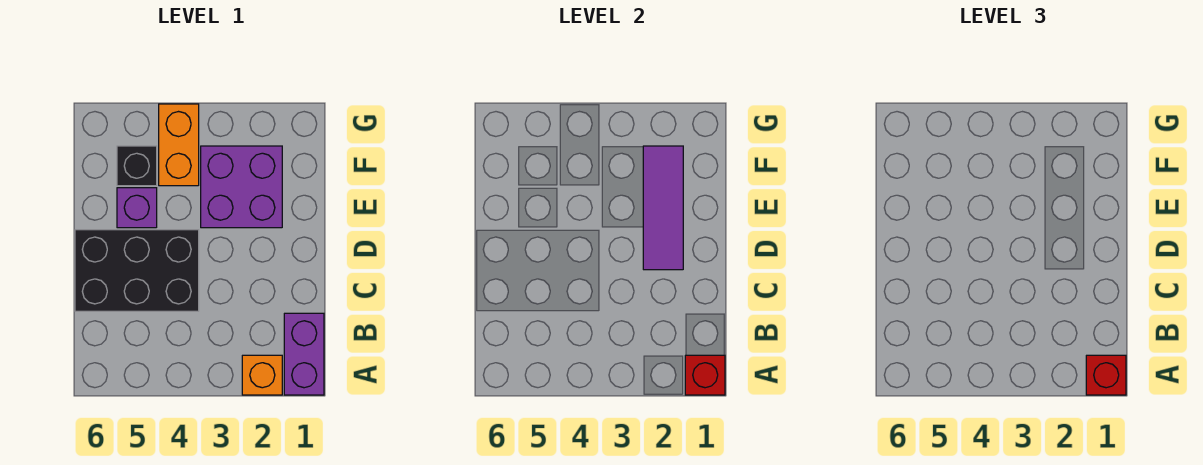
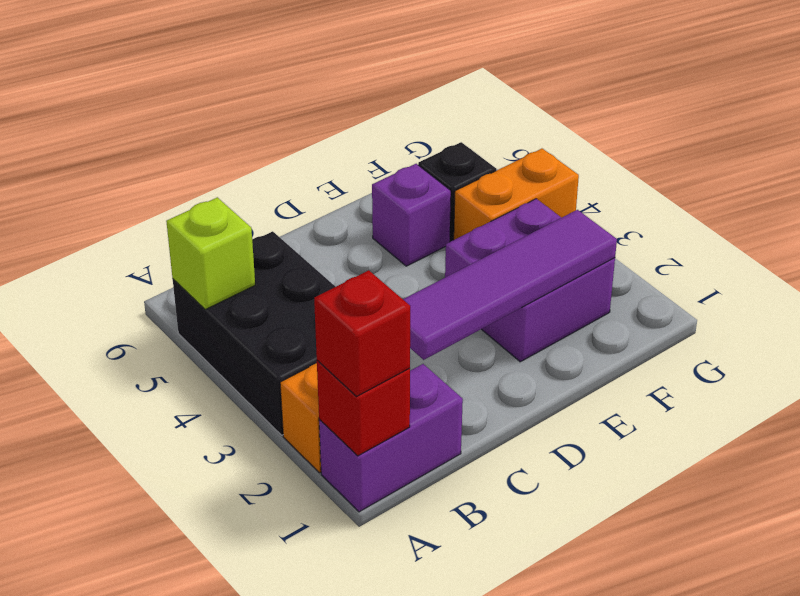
none -> lime 1x1 brick [166,197,255,309]
black 2x3 brick [75,230,199,311] -> black 2x3 brick moved to [173,231,335,435]
purple 1x3 tile [643,146,683,270] -> purple 1x4 tile [403,210,617,360]

